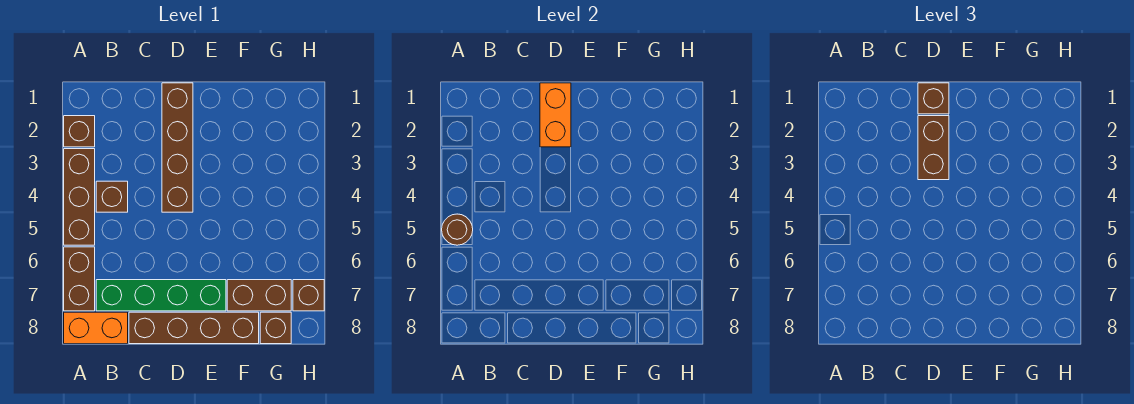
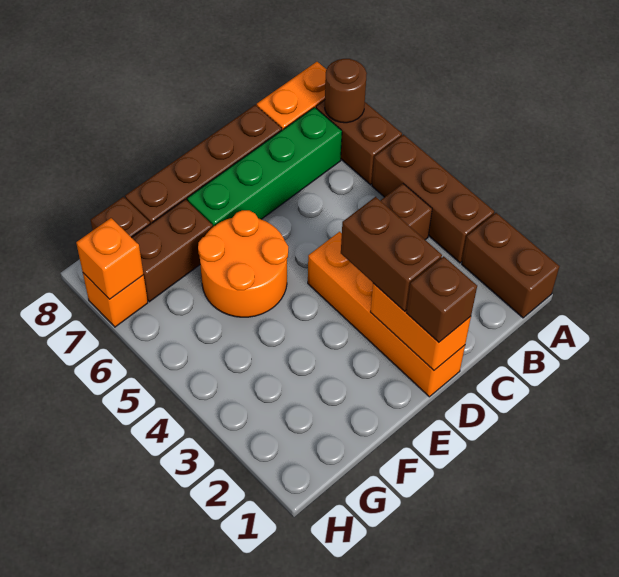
brown 1x1 brick [64,116,95,147] -> brown 1x2 brick [462,213,559,318]
brown 1x1 round brick [442,214,473,245] -> brown 1x1 round brick moved to [325,59,367,123]
brown 1x4 brick [162,83,193,212] -> orange 1x4 brick [308,232,465,397]
none -> orange 2x2 round brick [198,210,288,317]
brown 1x1 brick [293,280,324,311] -> orange 1x1 brick [83,273,148,327]
none -> orange 1x1 brick [76,218,143,299]

